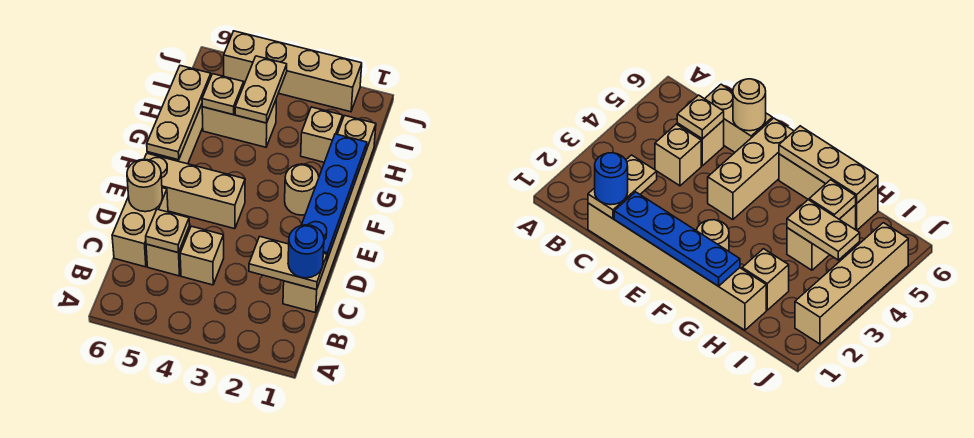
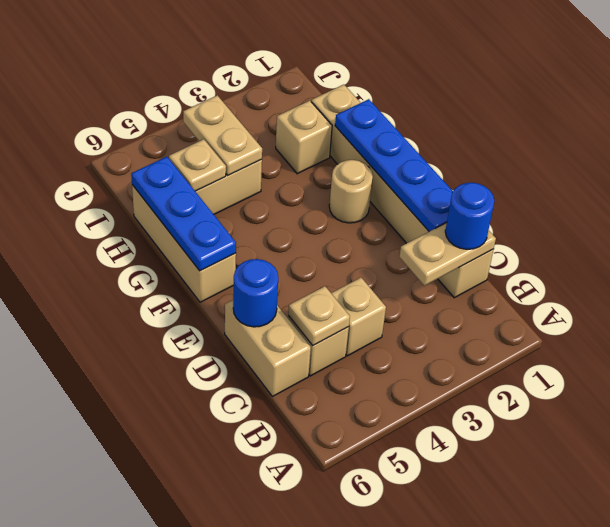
tan 1x1 round brick [127,159,162,212] -> blue 1x1 round brick [233,259,278,327]
tan 1x3 brick [144,153,245,229] -> none
tan 1x3 plate [147,66,211,160] -> blue 1x3 plate [131,157,236,271]
tan 1x4 brick [224,31,362,112] -> none

